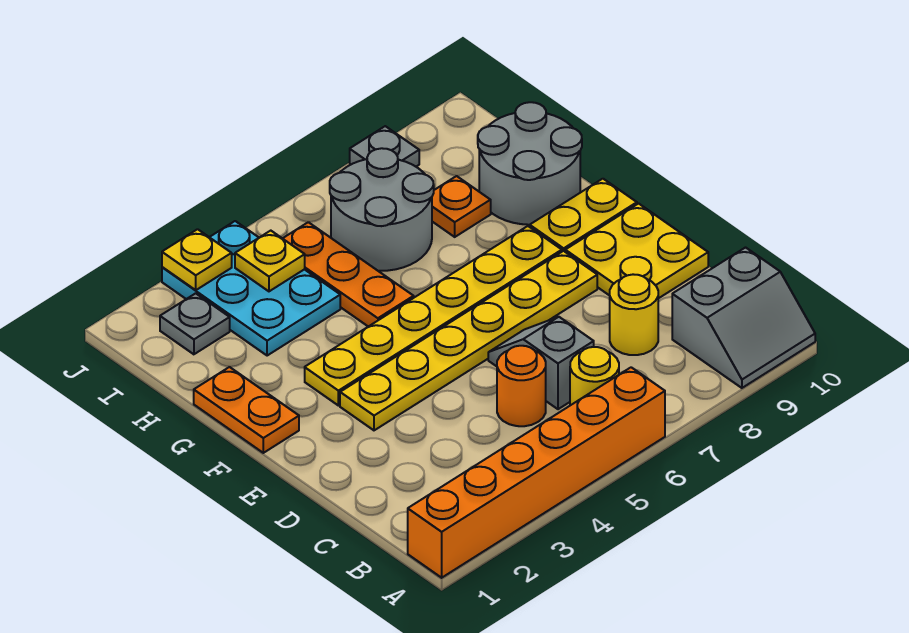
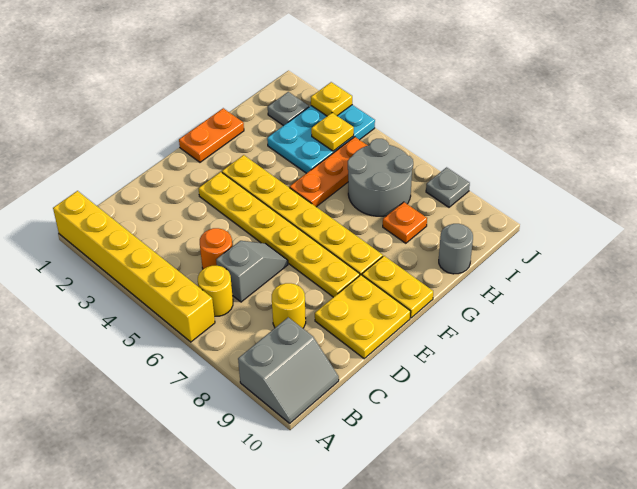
orange 1x6 brick [408,367,665,578] -> yellow 1x6 brick [53,191,215,342]
grey 2x2 slope [672,248,815,388] -> grey 2x2 slope turned to [238,317,339,423]
grey 2x2 round brick [478,102,582,225] -> grey 1x1 round brick [439,224,473,274]

